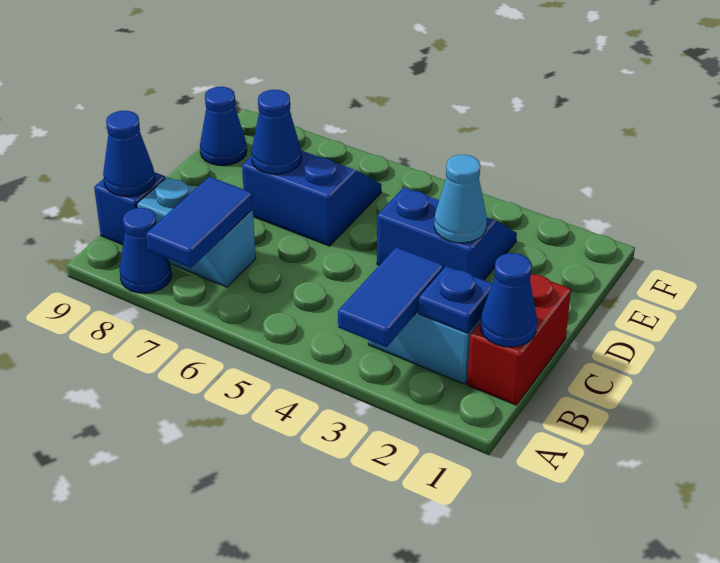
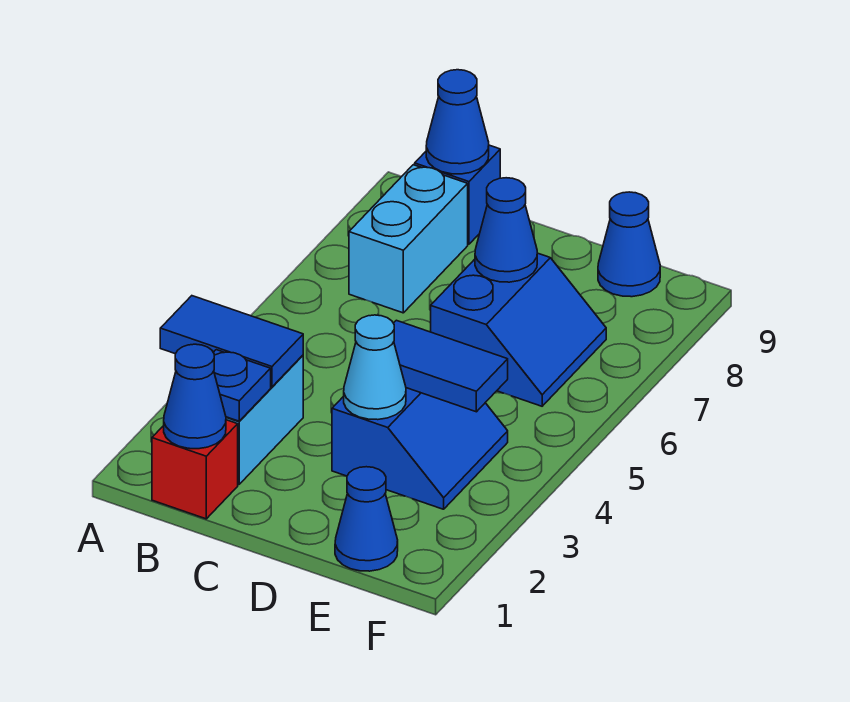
blue 1x2 tile [146,177,253,268] -> blue 1x2 tile moved to [394,320,508,412]
blue 1x1 cone [120,208,172,293] -> blue 1x1 cone moved to [335,467,398,571]
red 1x2 brick [467,274,571,405] -> red 1x1 brick [152,420,238,519]

